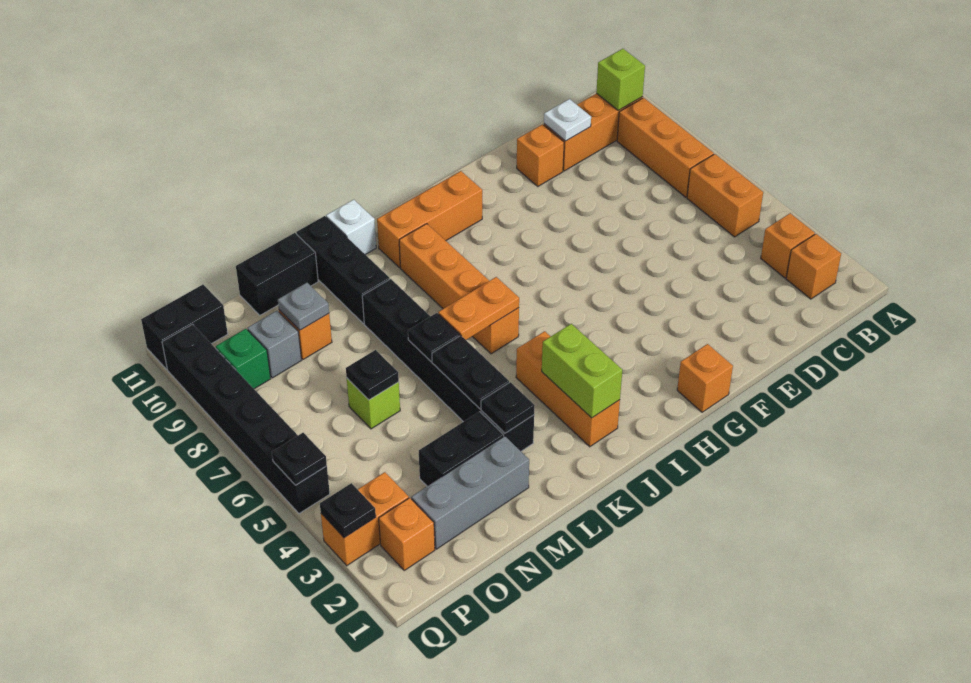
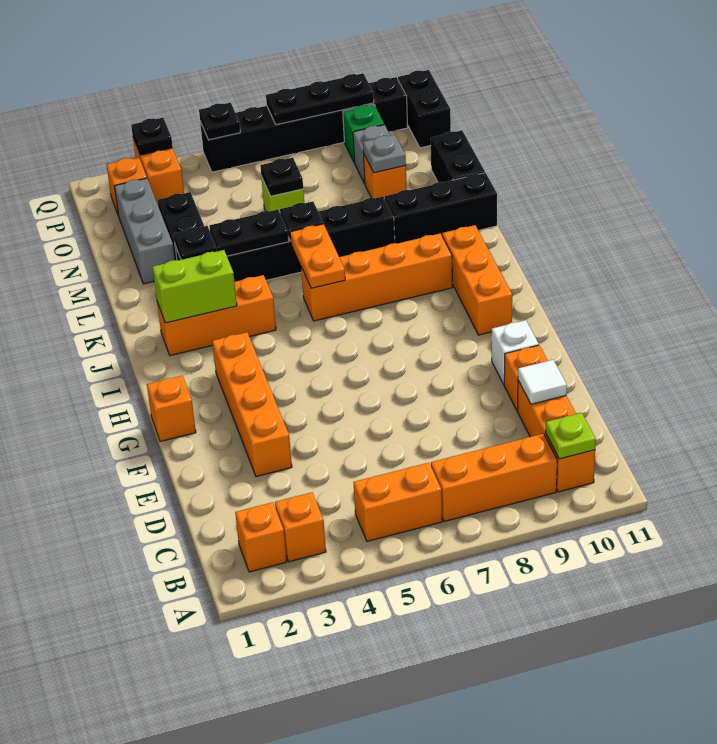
lime 1x1 brick [596,49,645,111] -> lime 1x1 plate [546,413,596,459]
white 1x1 plate [544,99,591,141] -> white 1x1 tile [518,360,567,404]
none -> orange 1x4 brick [212,332,292,477]
white 1x1 brick [326,200,376,255] -> white 1x1 brick moved to [492,320,539,384]
none -> black 1x3 plate [266,73,374,125]

